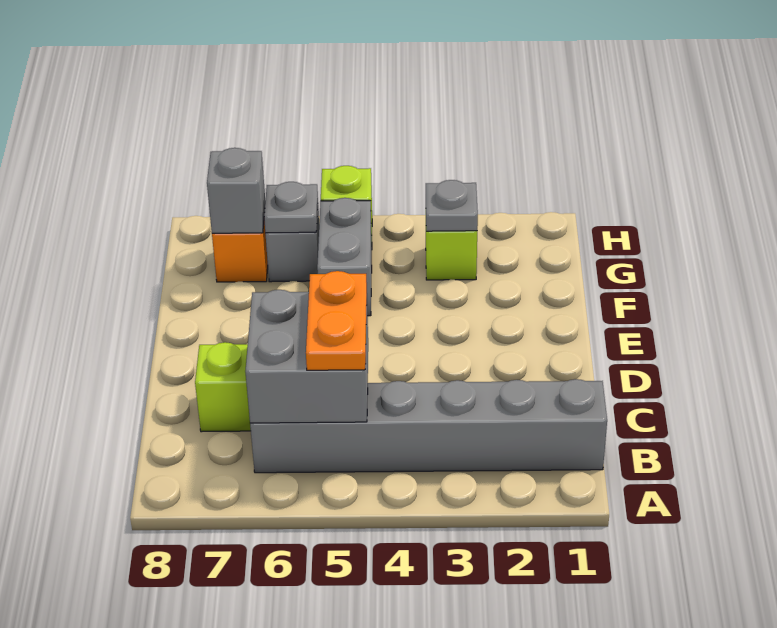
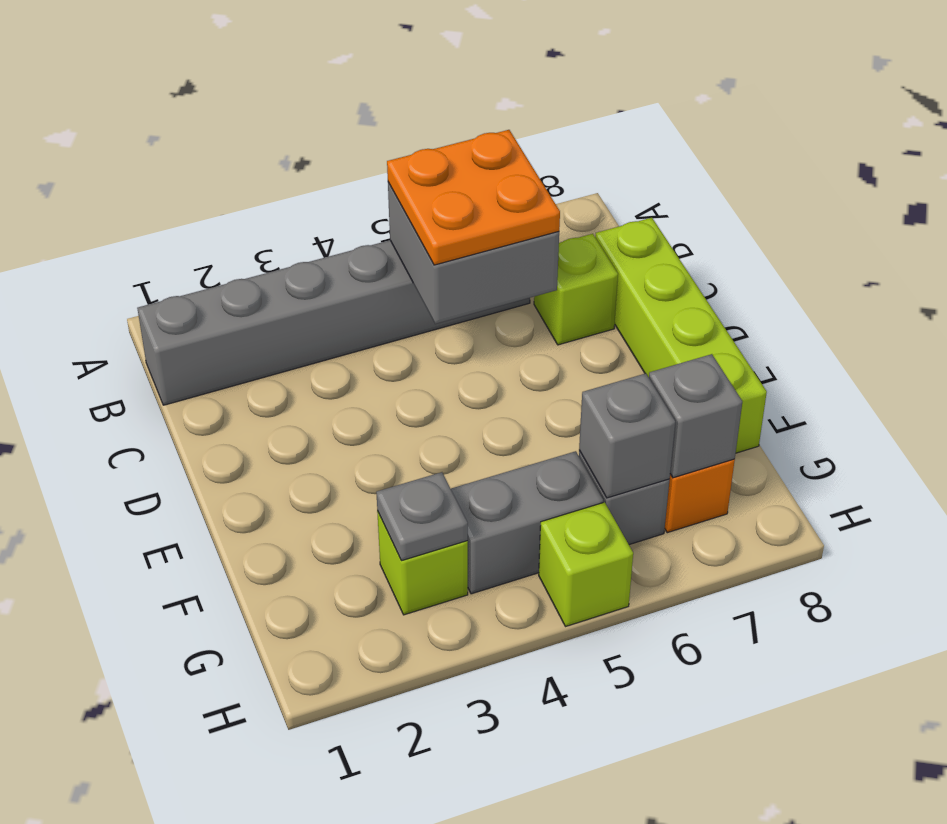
orange 1x2 plate [306,271,367,370] -> orange 2x2 plate [387,130,560,265]
none -> lime 1x4 brick [595,218,767,453]
grey 1x2 brick [317,198,372,316] -> grey 1x2 brick turned to [451,451,603,594]
grey 1x1 plate [264,182,318,233] -> grey 1x1 brick [579,373,675,498]

